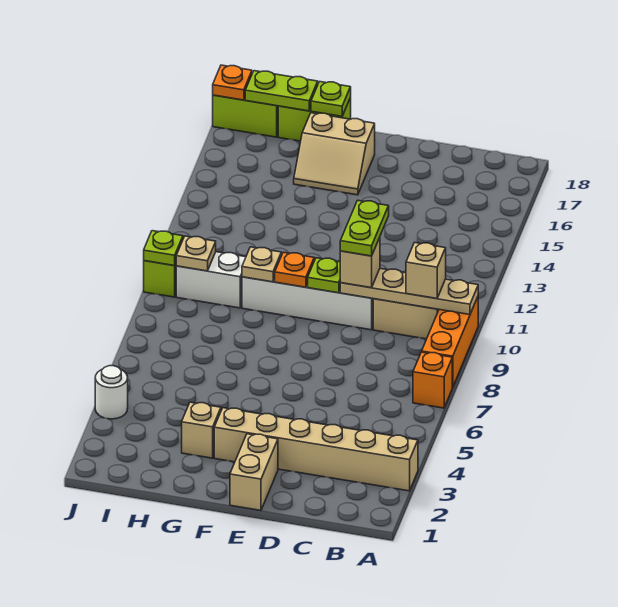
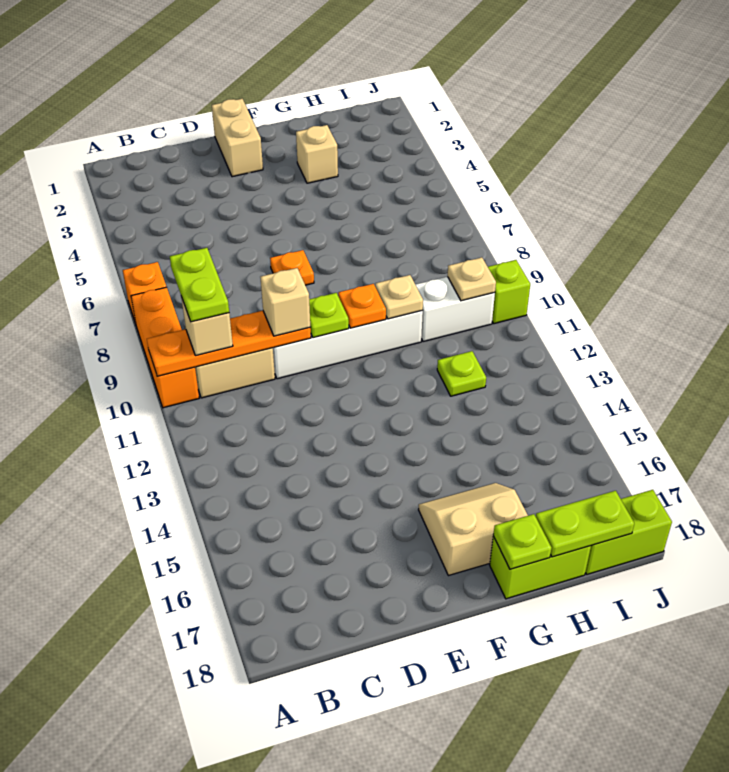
tan 1x6 brick [214,408,418,491] -> none
tan 1x4 plate [340,268,478,314] -> orange 1x4 plate [147,311,311,376]
lime 1x2 plate [340,200,389,256] -> lime 1x2 plate moved to [170,248,229,322]
white 1x1 round brick [95,366,128,419] -> none
lime 1x1 plate [144,231,183,266] -> lime 1x1 plate moved to [437,351,486,396]
orange 1x1 plate [213,65,252,100] -> orange 1x1 plate moved to [270,250,314,285]

